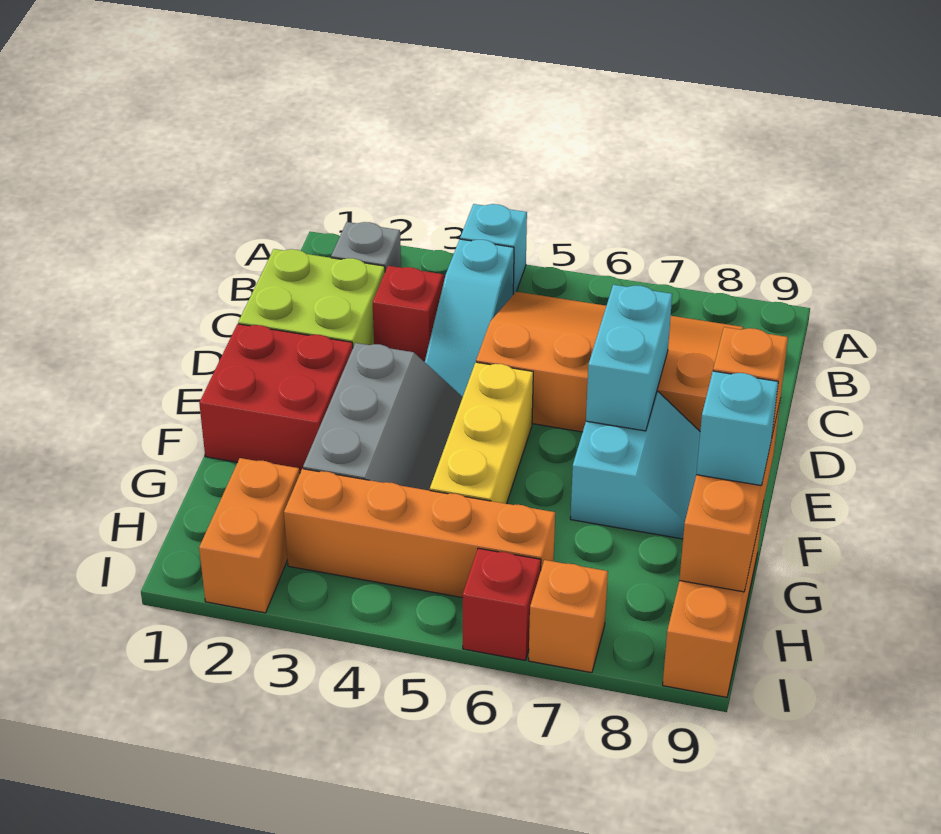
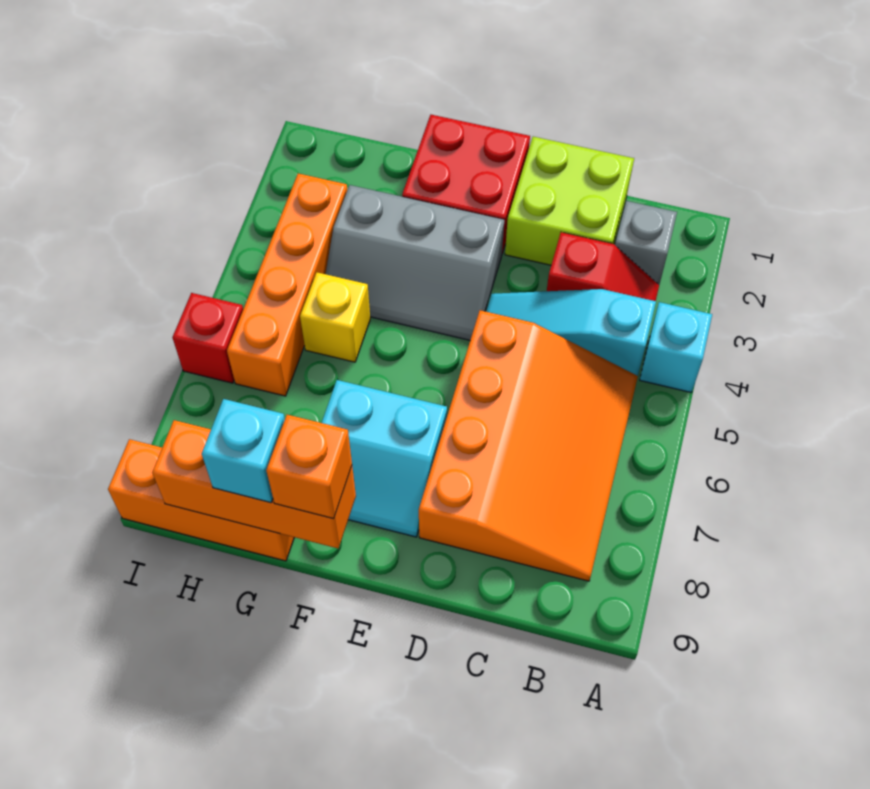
cyan 1x2 brick [586,285,672,431] -> none
yellow 1x3 brick [430,362,533,504] -> yellow 1x1 brick [300,272,370,362]
orange 1x2 brick [199,458,300,613] -> none
orange 1x1 brick [529,560,608,673] -> none

